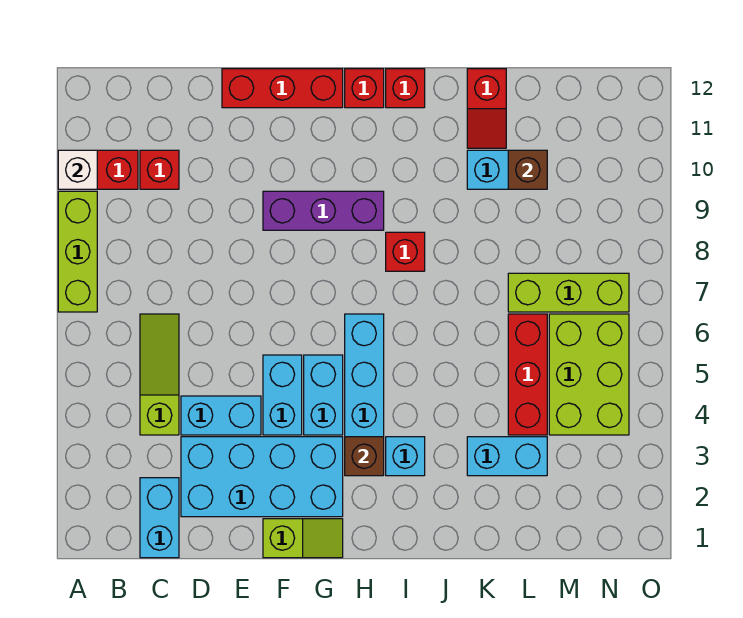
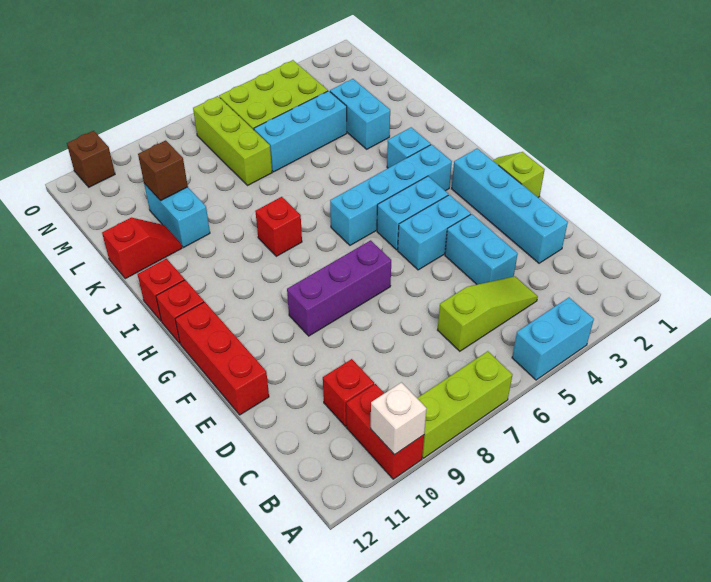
cyan 1x2 brick [140,478,179,558] -> cyan 1x2 brick moved to [512,298,594,380]
lime 1x3 slope [140,314,179,435] -> lime 1x3 slope turned to [438,276,538,351]
cyan 2x4 brick [181,437,343,517] -> cyan 1x4 brick [452,148,568,263]
purple 1x3 brick [263,191,384,230] -> purple 1x3 brick turned to [287,240,391,336]
brown 1x1 brick [345,437,384,476] -> brown 1x1 brick moved to [67,131,115,187]
red 1x3 brick [508,314,547,435] -> cyan 1x3 brick [254,91,347,172]

